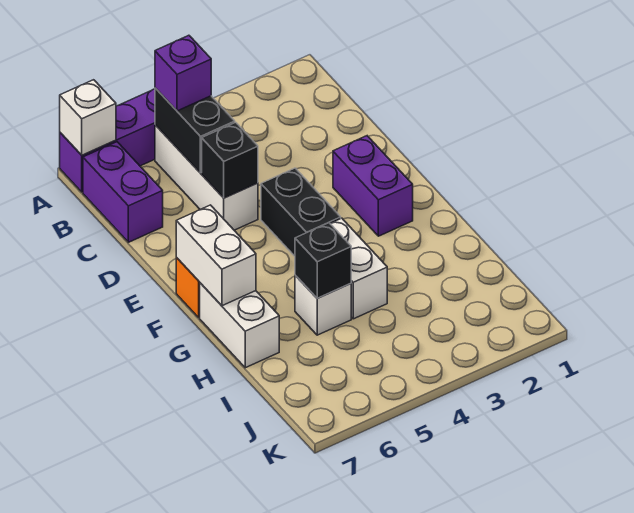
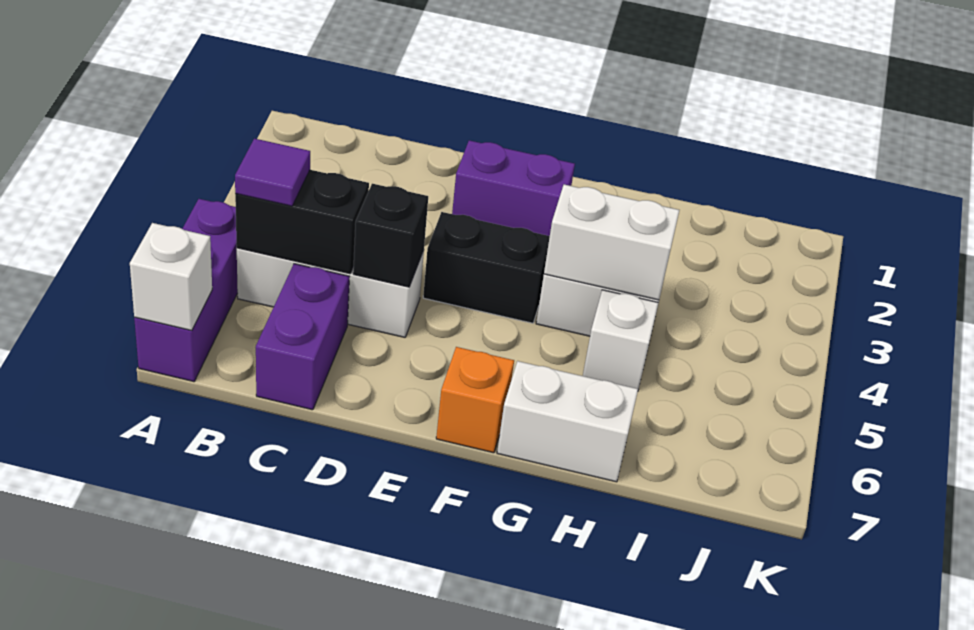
purple 1x1 brick [155,35,211,111] -> purple 1x1 tile [235,139,310,206]
purple 1x2 brick [83,142,163,242] -> purple 1x2 brick turned to [256,264,349,410]
white 1x2 brick [176,205,256,306] -> white 1x2 brick moved to [544,184,679,300]
black 1x1 brick [295,223,351,298] -> none

